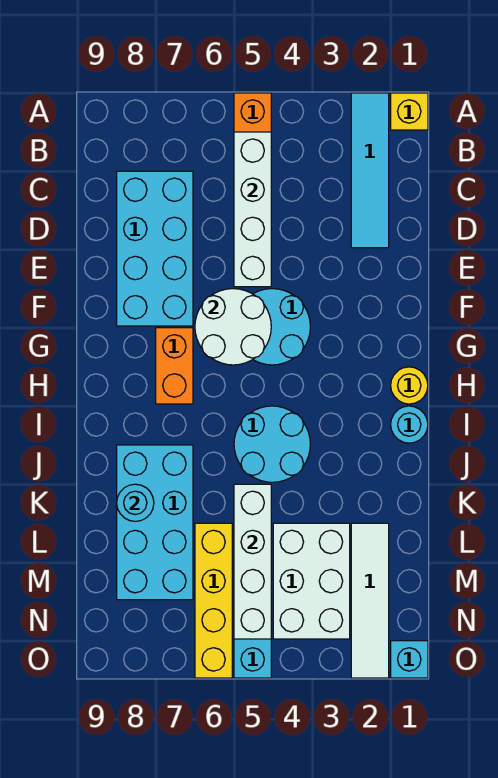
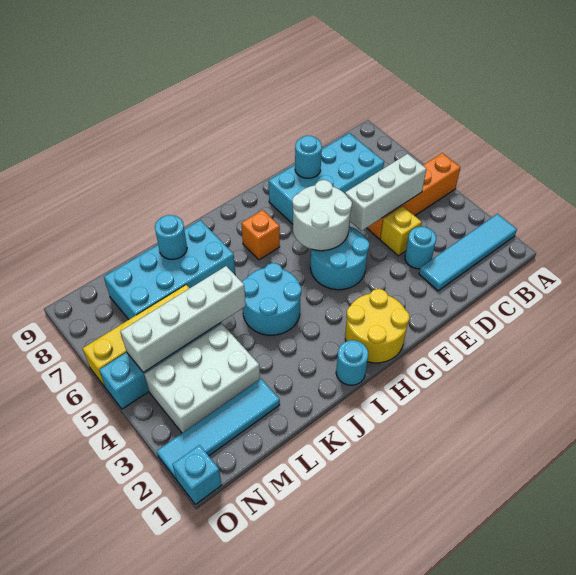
yellow 1x1 brick [391,93,428,130] -> yellow 1x1 brick moved to [380,206,422,256]
white 1x4 brick [234,132,271,287] -> white 1x3 brick [345,154,426,231]
none -> cyan 1x1 round brick [405,227,436,269]
none -> cyan 1x1 round brick [295,135,322,178]
orange 1x2 brick [156,328,193,404] -> orange 1x1 brick [241,210,280,260]
yellow 1x1 round brick [391,367,428,404] -> yellow 2x2 round brick [345,289,409,363]
white 1x4 tile [351,523,389,678] -> cyan 1x4 tile [157,379,280,479]

